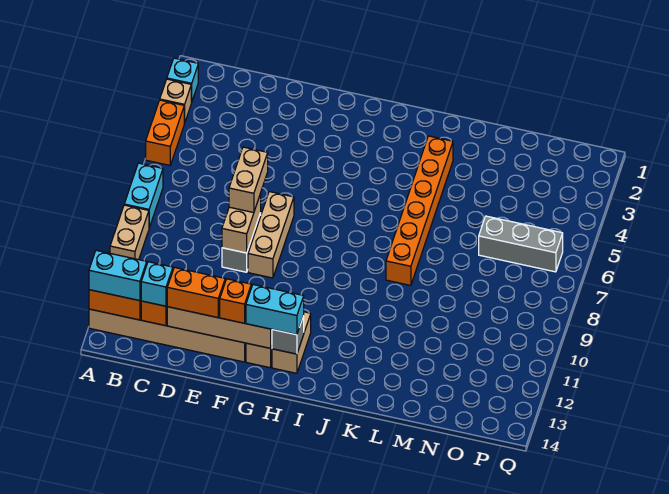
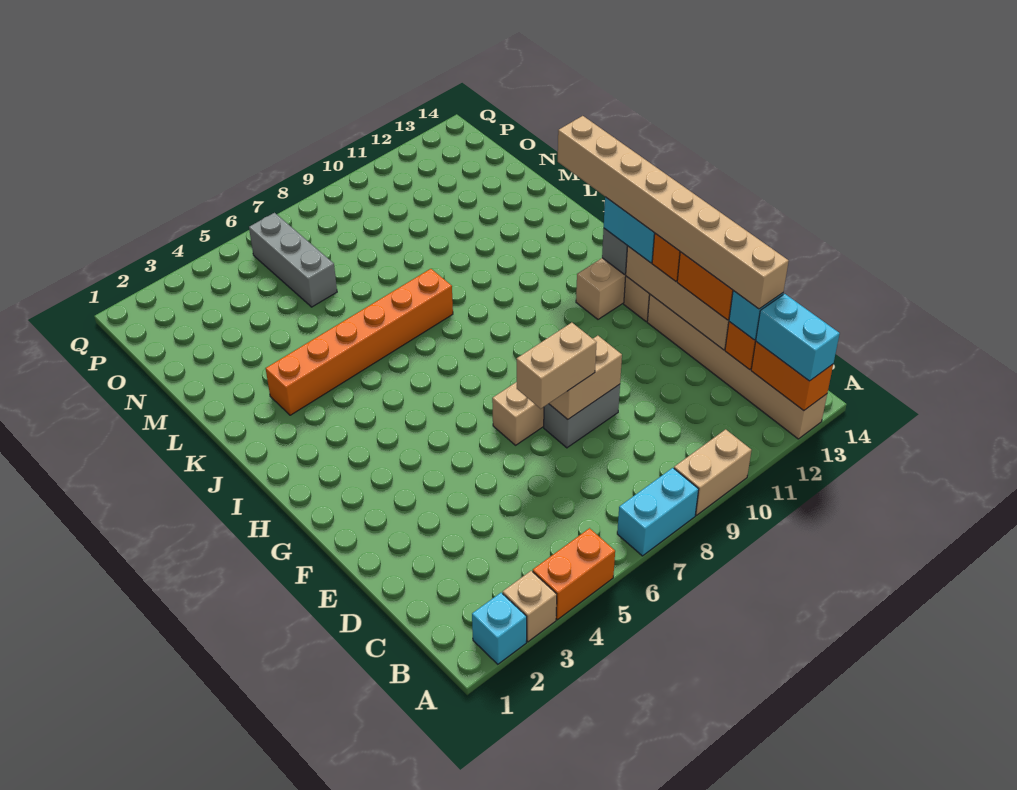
none -> tan 1x8 brick [558,116,789,309]

